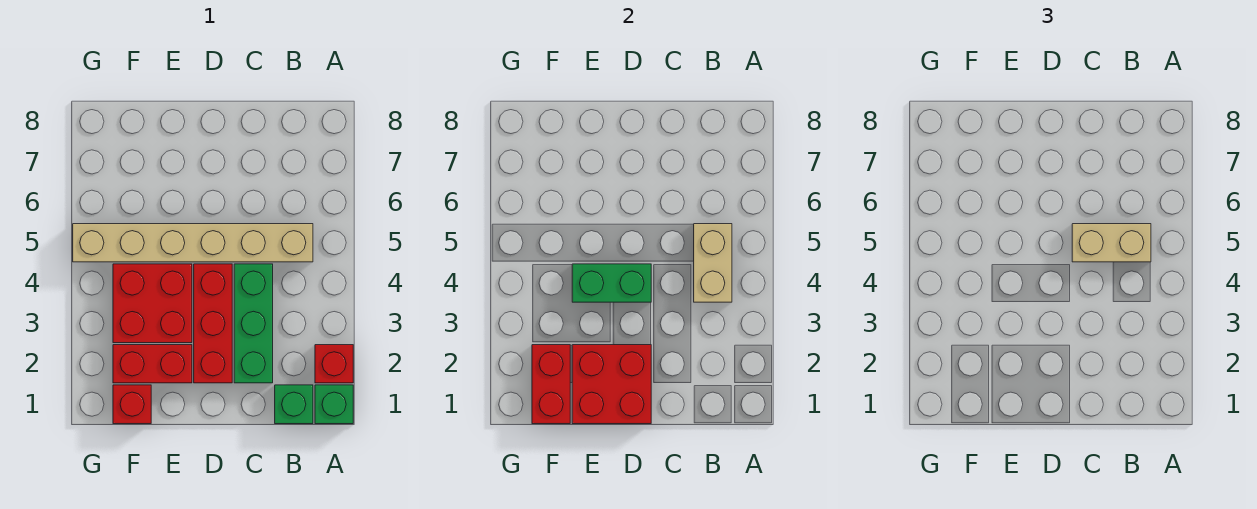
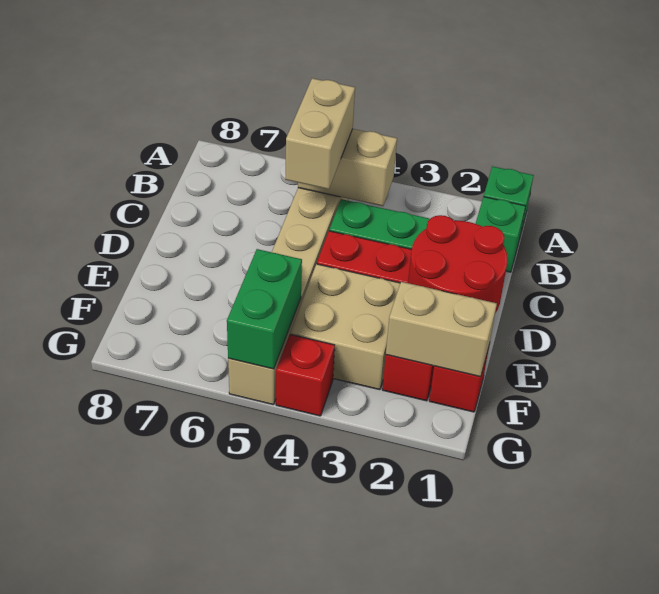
red 1x1 brick [315,345,353,383] -> red 1x1 brick moved to [276,335,335,416]
red 2x2 brick [572,345,651,424] -> red 2x2 round brick [408,215,508,313]
green 1x2 brick [572,264,651,302] -> green 1x2 brick moved to [227,249,302,369]
red 2x2 brick [113,264,192,343] -> tan 2x2 brick [290,264,400,390]
red 1x2 brick [532,345,570,424] -> tan 1x2 brick [386,282,497,377]

